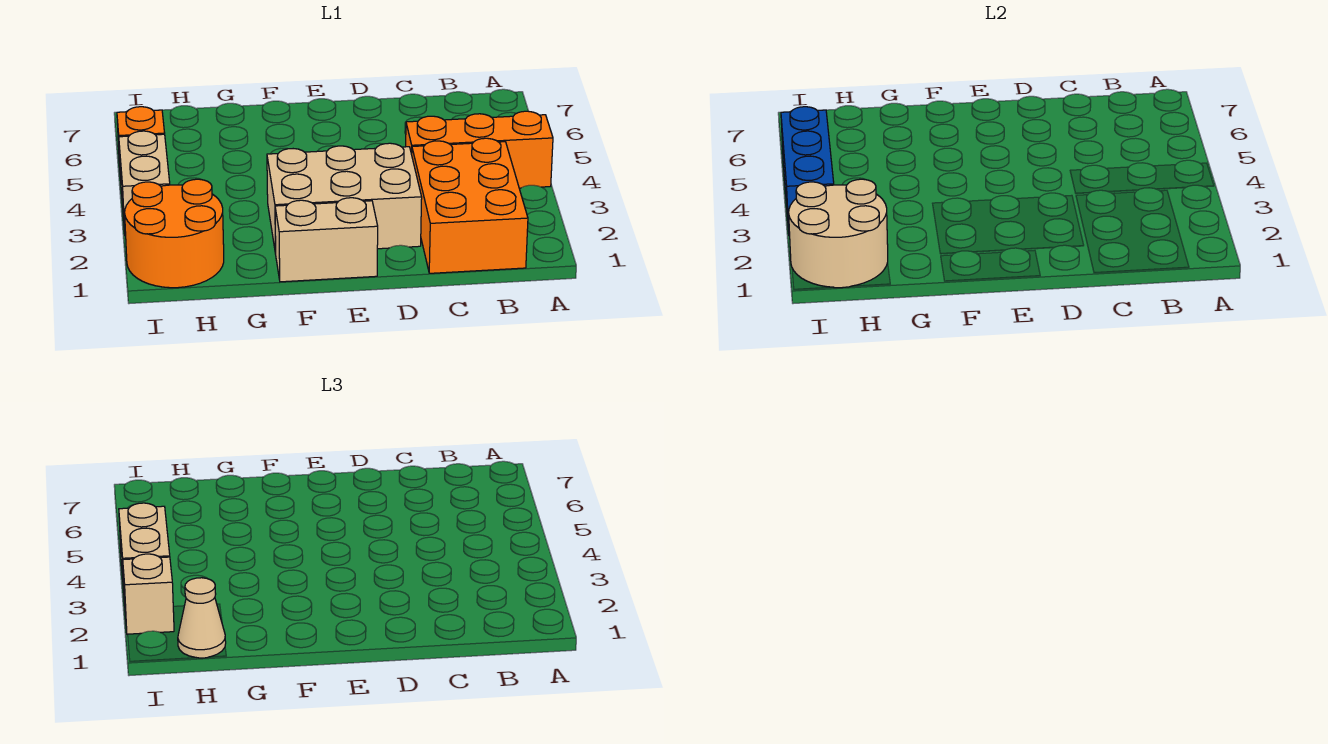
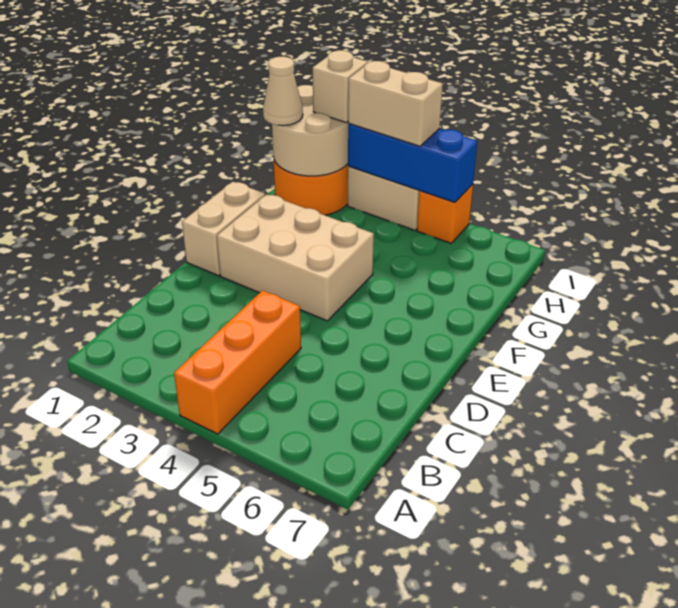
orange 2x3 brick [411,138,528,273] -> none
tan 2x3 brick [267,143,422,254] -> tan 2x3 brick turned to [217,194,374,321]

